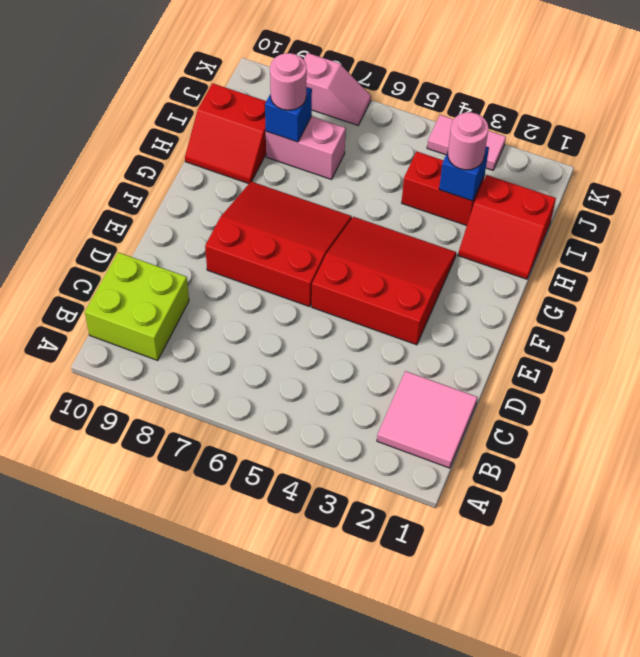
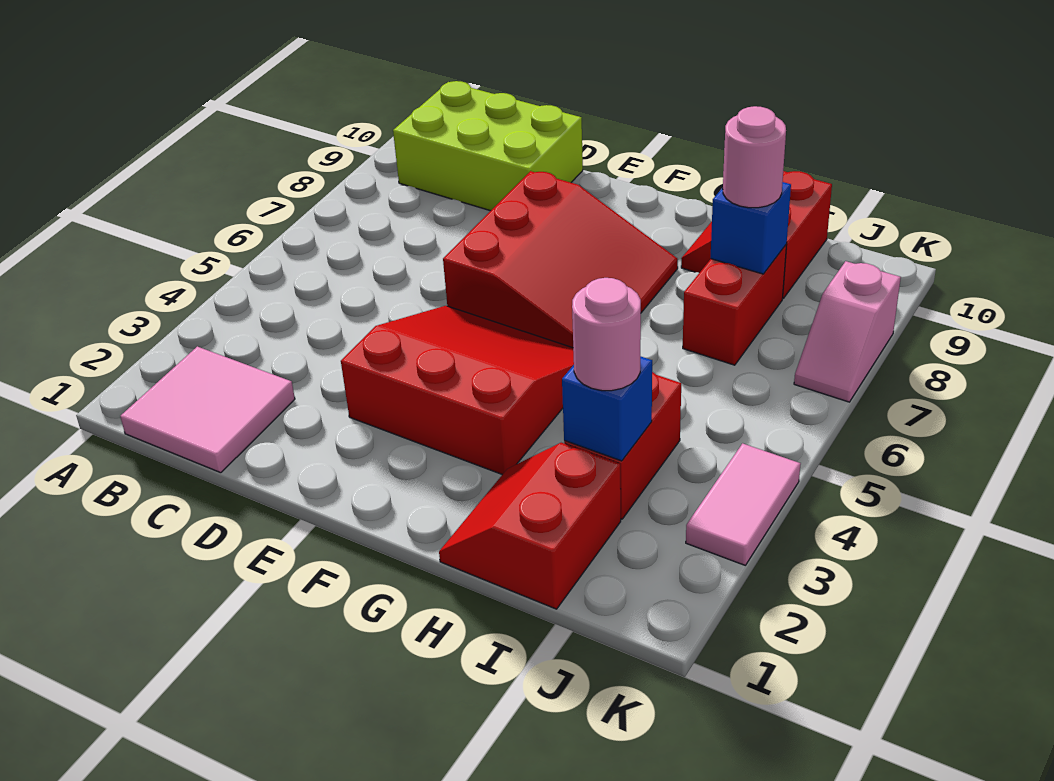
lime 2x2 brick [85,252,189,360] -> lime 2x3 brick [393,81,583,211]
red 3x3 slope [312,217,456,345] -> red 3x3 slope turned to [341,306,574,475]
pink 1x2 brick [266,116,346,179] -> red 1x2 brick [683,245,786,365]

